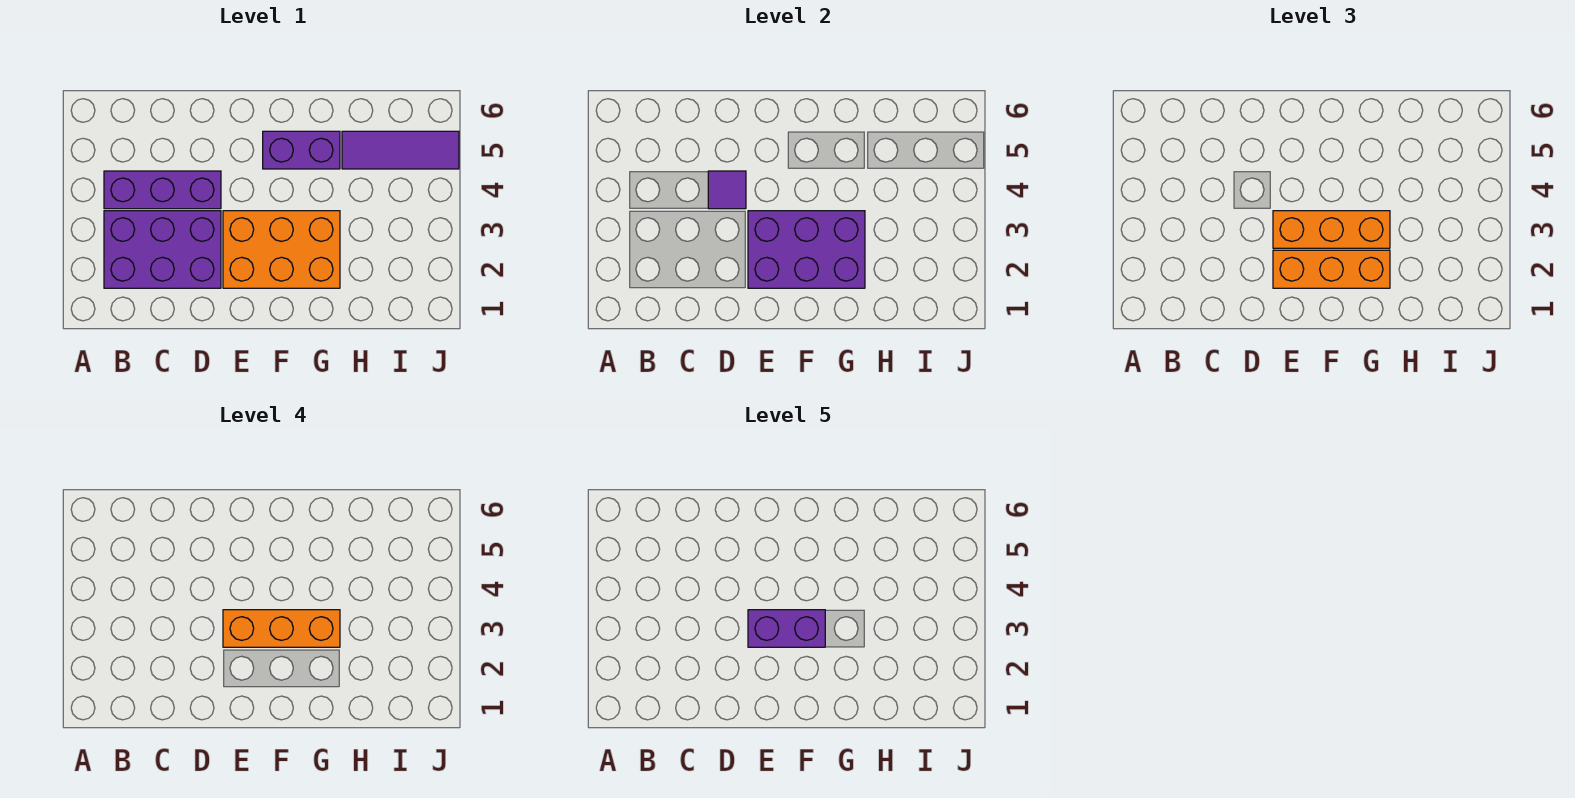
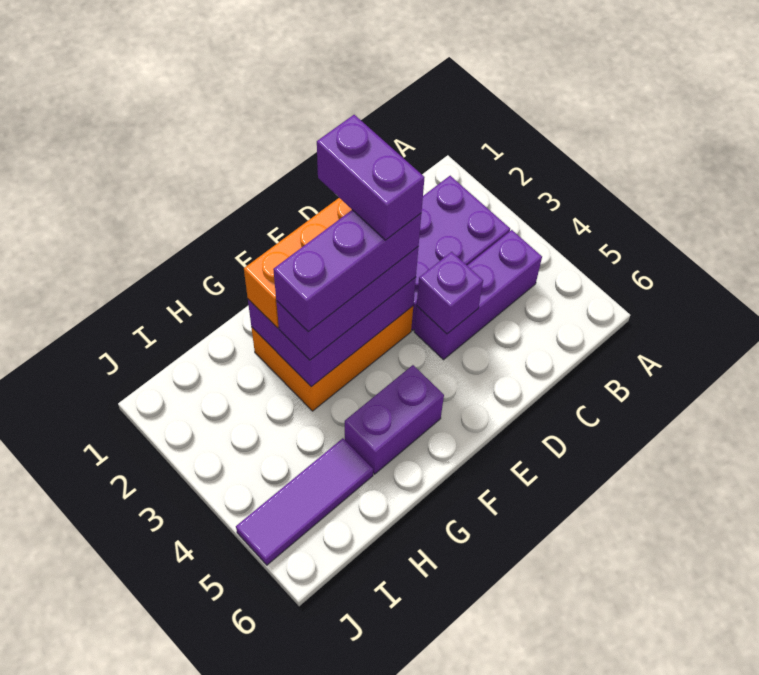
purple 1x1 tile [708,171,746,209] -> purple 1x1 brick [417,252,483,334]
orange 1x3 brick [1273,211,1390,248] -> purple 1x3 brick [276,247,418,360]
orange 1x3 brick [223,610,340,647] -> purple 1x3 brick [273,210,421,332]
purple 1x2 brick [748,610,825,647] -> purple 1x2 brick turned to [317,115,425,240]

